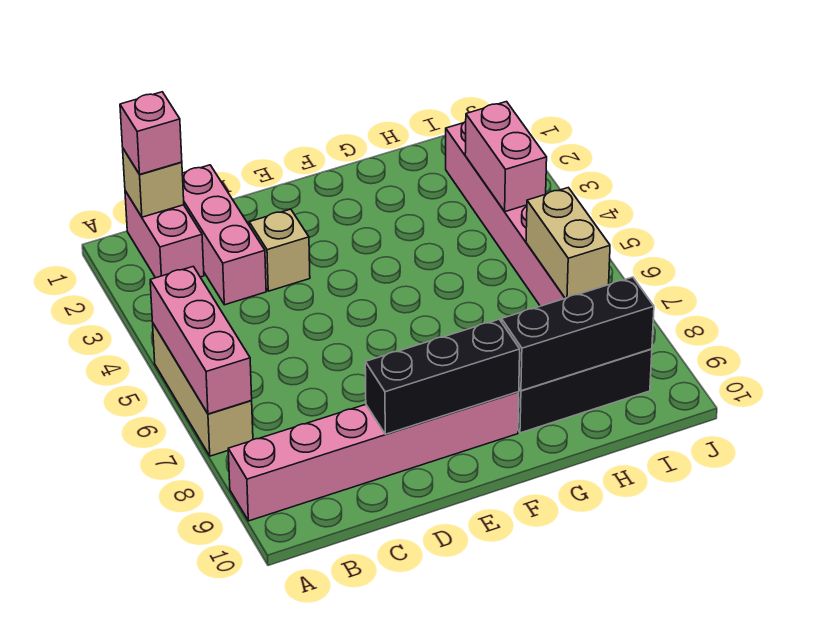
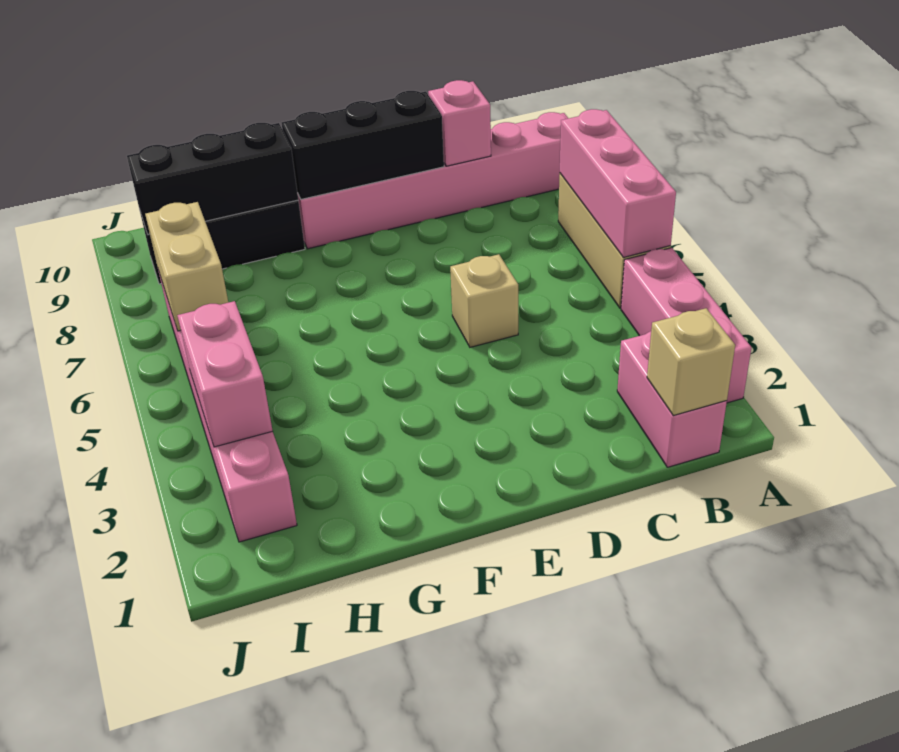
pink 1x1 brick [120,92,182,174] -> pink 1x1 brick moved to [428,80,491,166]
pink 1x3 brick [182,165,266,305] -> pink 1x3 brick moved to [621,248,751,403]
tan 1x1 brick [249,209,310,291] -> tan 1x1 brick moved to [450,254,518,347]

